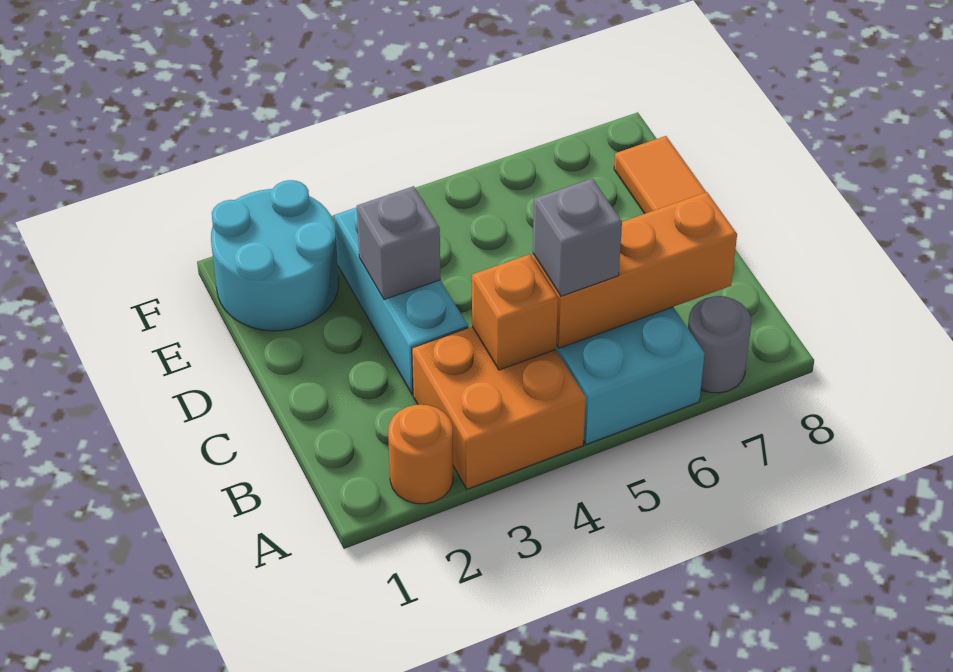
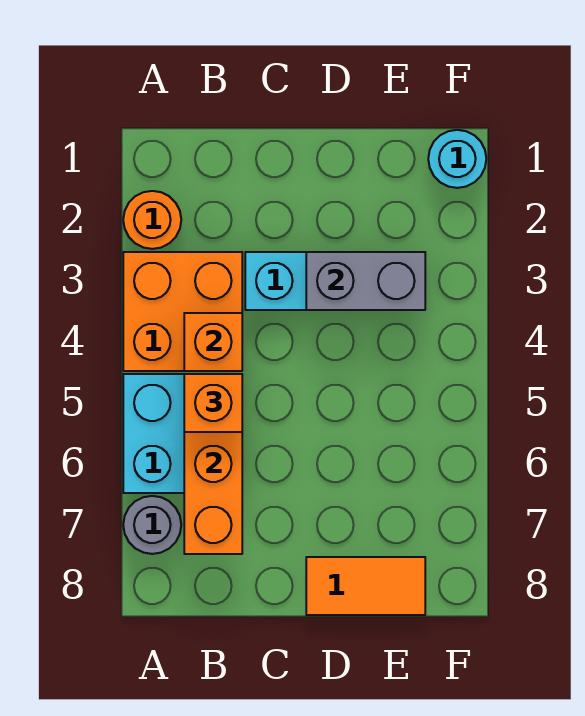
grey 1x1 brick [533,178,622,296] -> orange 1x1 brick [184,374,242,432]
grey 1x1 brick [357,186,441,300] -> grey 1x2 brick [306,252,425,310]
cyan 2x2 round brick [211,180,339,331] -> cyan 1x1 round brick [428,130,486,188]

